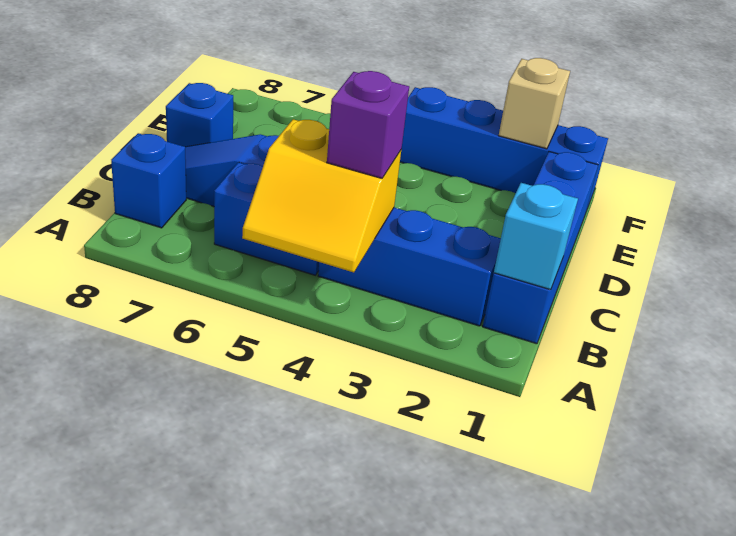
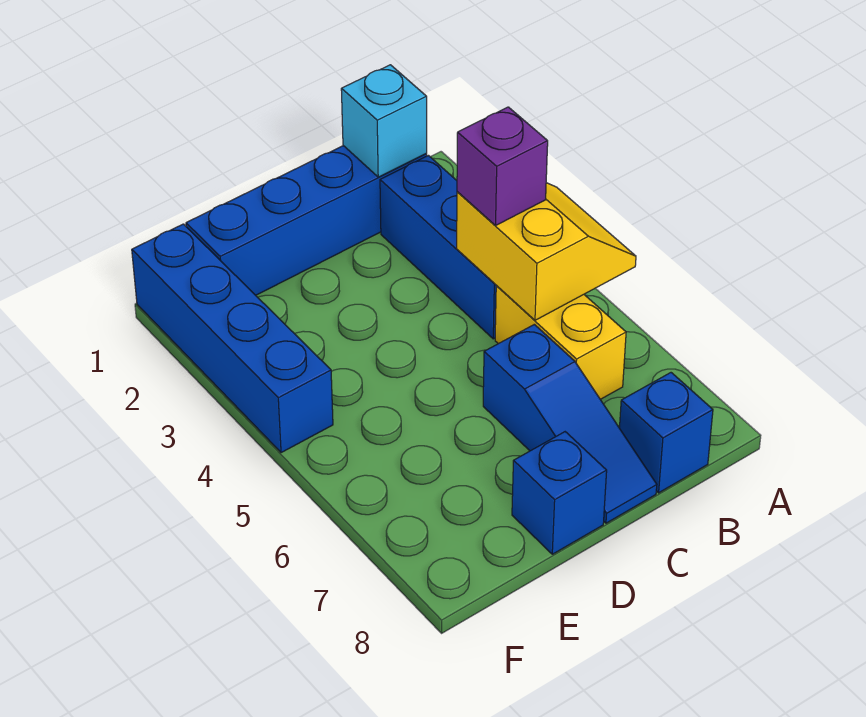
blue 1x2 brick [214,162,319,275] -> yellow 1x2 brick [495,286,626,399]
tan 1x1 brick [499,58,570,149] -> none

